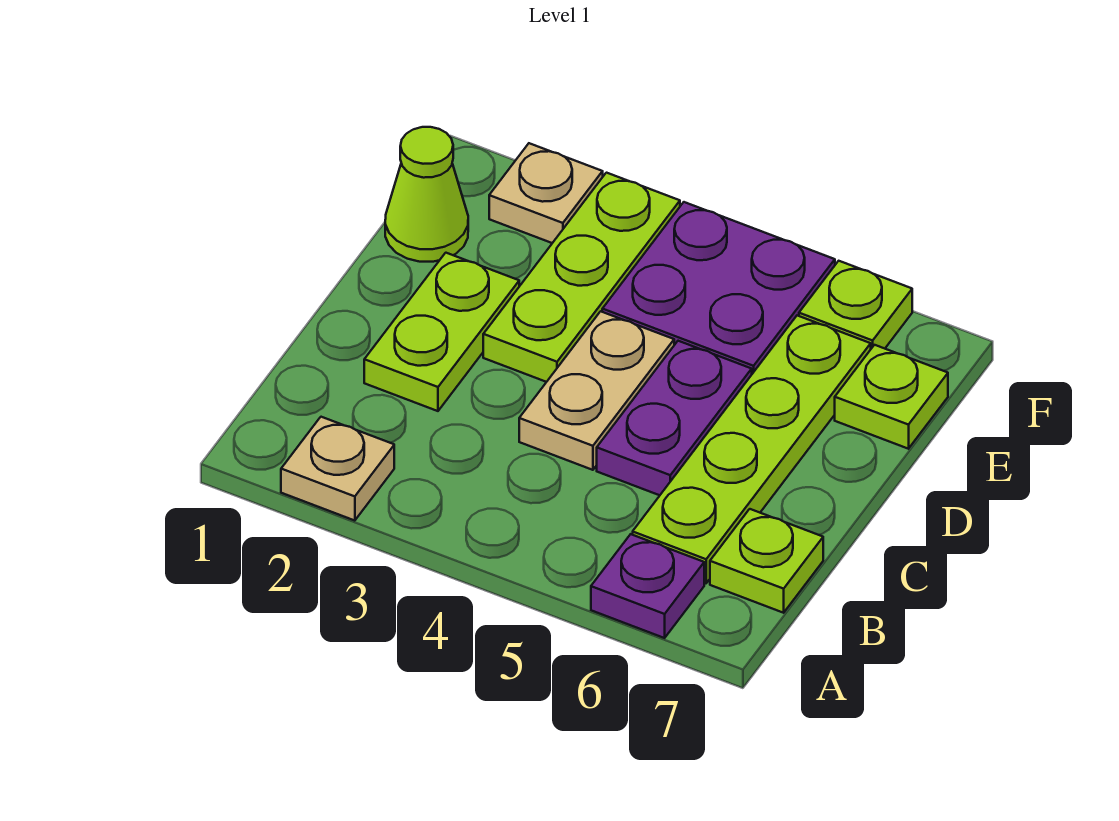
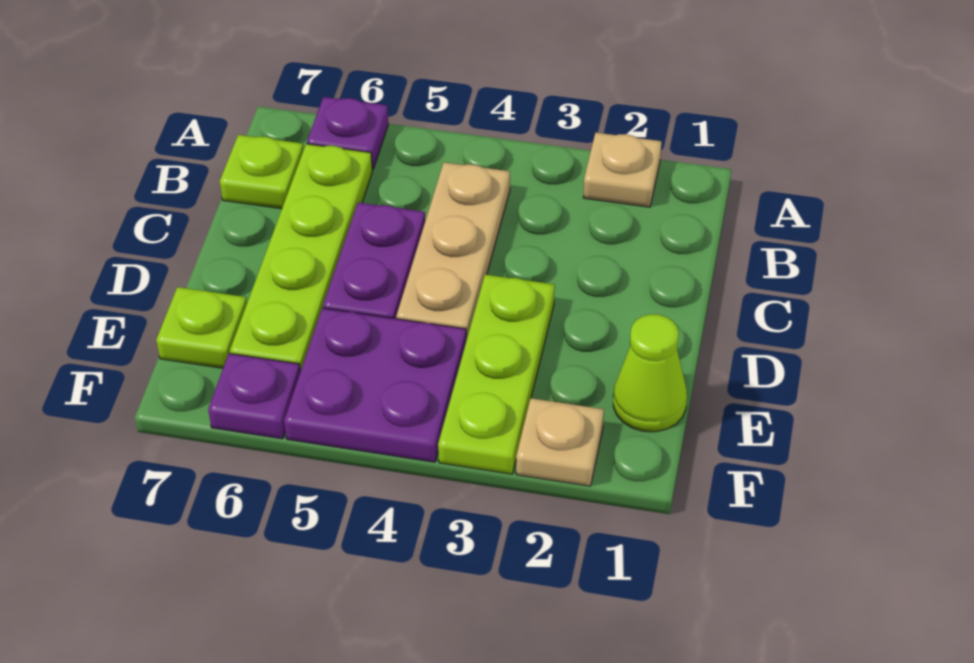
lime 1x2 plate [364,253,519,411] -> none
tan 1x2 plate [519,311,674,470] -> tan 1x3 plate [396,162,510,341]
lime 1x1 plate [799,261,912,349] -> purple 1x1 plate [208,353,300,439]

